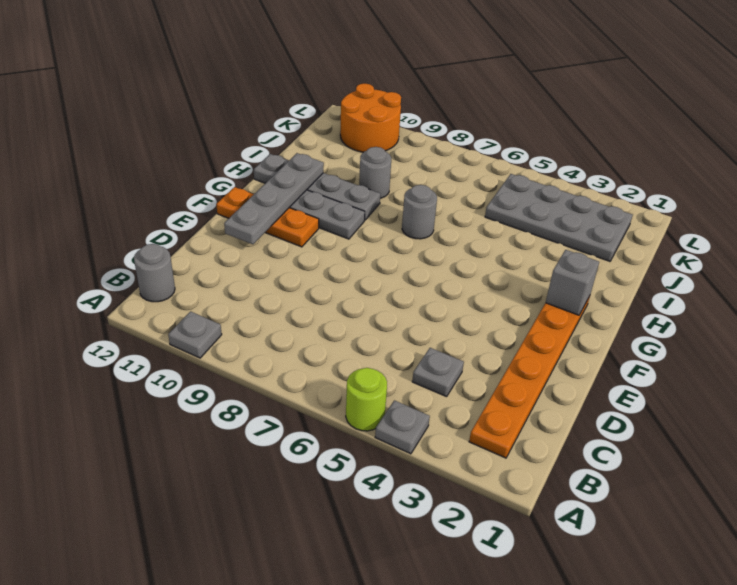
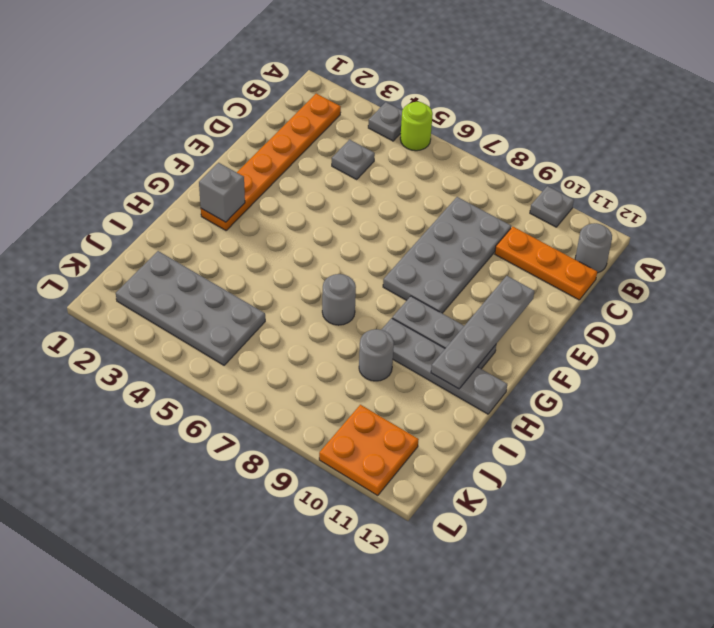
none -> grey 2x4 plate [383,197,511,313]
orange 1x3 plate [216,187,319,247] -> orange 1x3 plate moved to [495,227,597,300]
orange 2x2 round brick [340,83,401,152] -> orange 2x2 plate [319,405,419,495]

